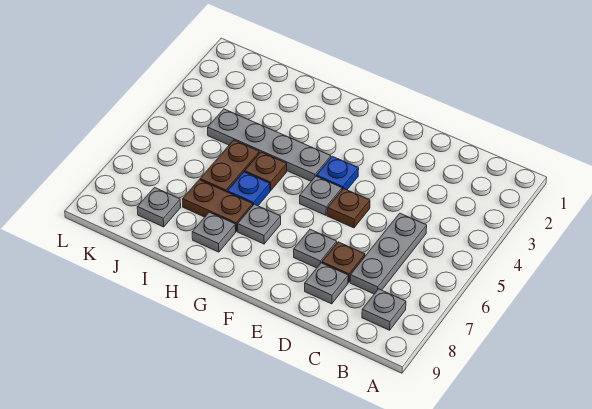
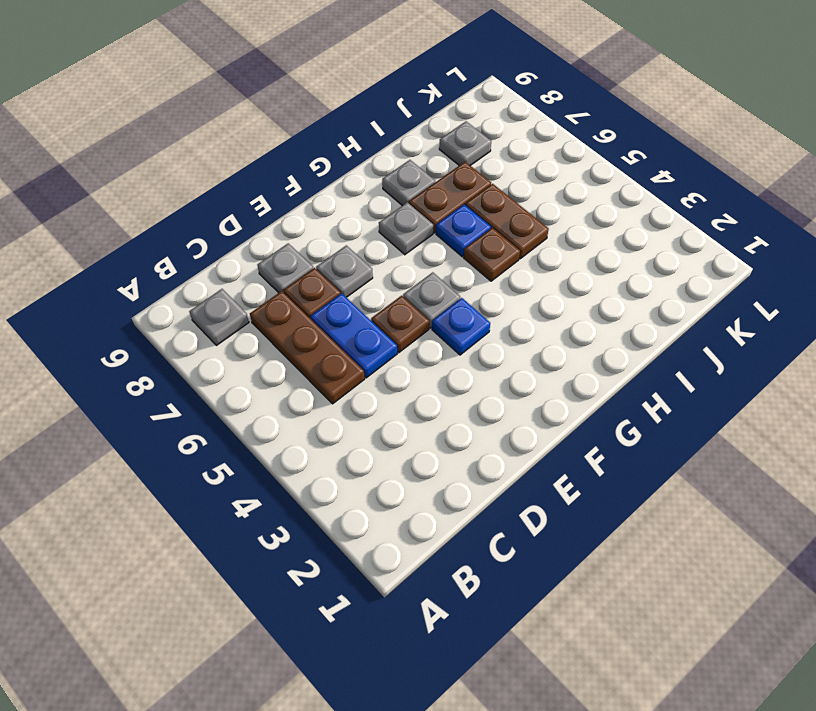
grey 1x3 plate [350,213,427,294] -> brown 1x3 plate [250,291,365,404]
none -> blue 1x2 plate [310,293,397,378]
grey 1x4 plate [208,109,331,181] -> none

